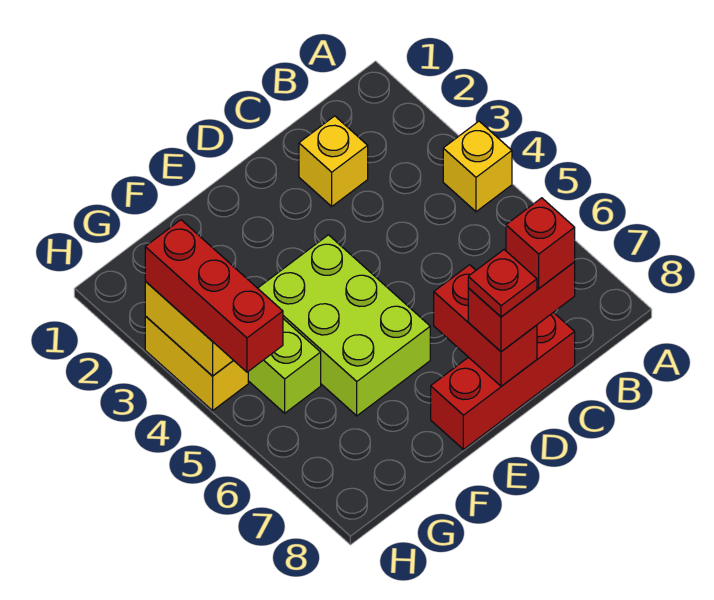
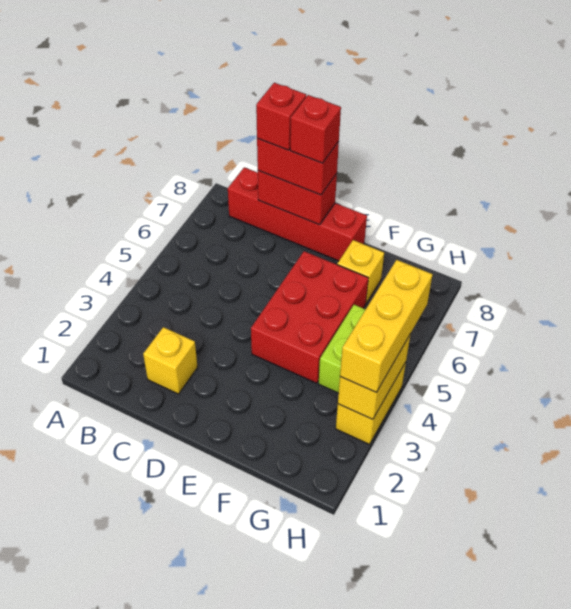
yellow 1x1 brick [443,121,512,212] -> yellow 1x1 brick moved to [337,240,384,303]
red 1x3 brick [431,312,575,449] -> red 1x4 brick [228,167,367,261]
red 1x2 brick [434,265,537,386] -> red 1x2 brick turned to [258,171,337,225]
red 1x1 plate [468,250,537,317] -> red 1x1 brick [290,95,341,163]
lime 2x3 brick [258,235,430,416] -> red 2x3 brick [251,251,368,383]
red 1x3 brick [145,220,283,372] -> yellow 1x3 brick [340,260,433,393]

